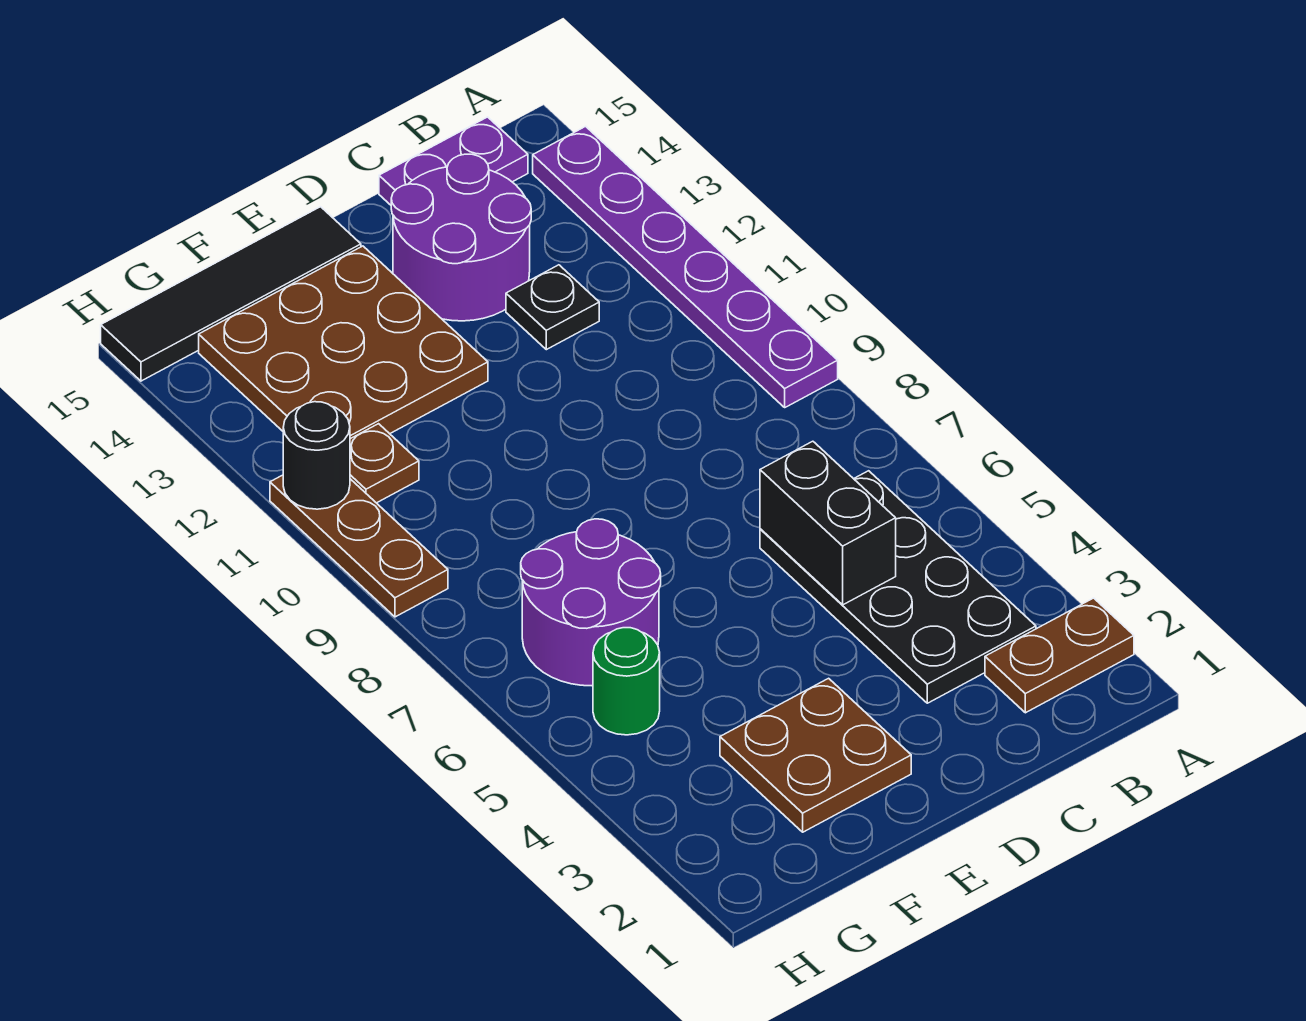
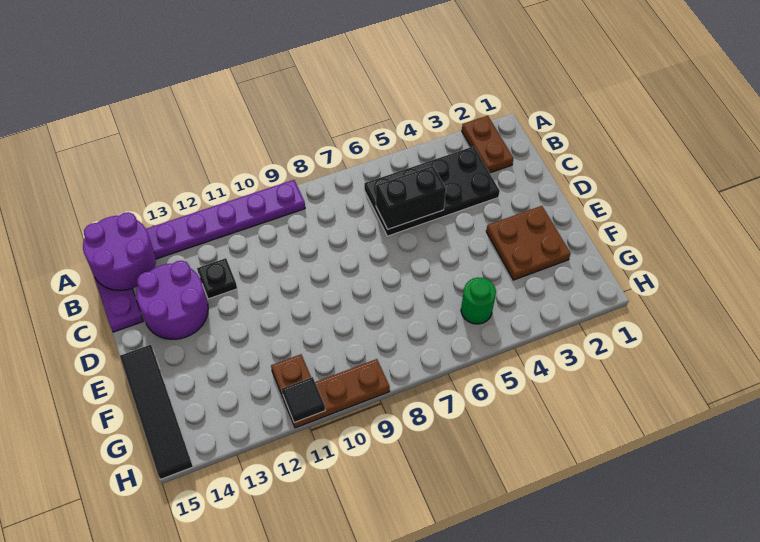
brown 3x3 plate [199,246,488,439] -> none
purple 2x2 round brick [521,519,661,686] -> purple 2x2 round brick moved to [83,212,156,290]
black 1x1 round brick [283,402,350,509] -> black 1x1 tile [282,377,325,423]

